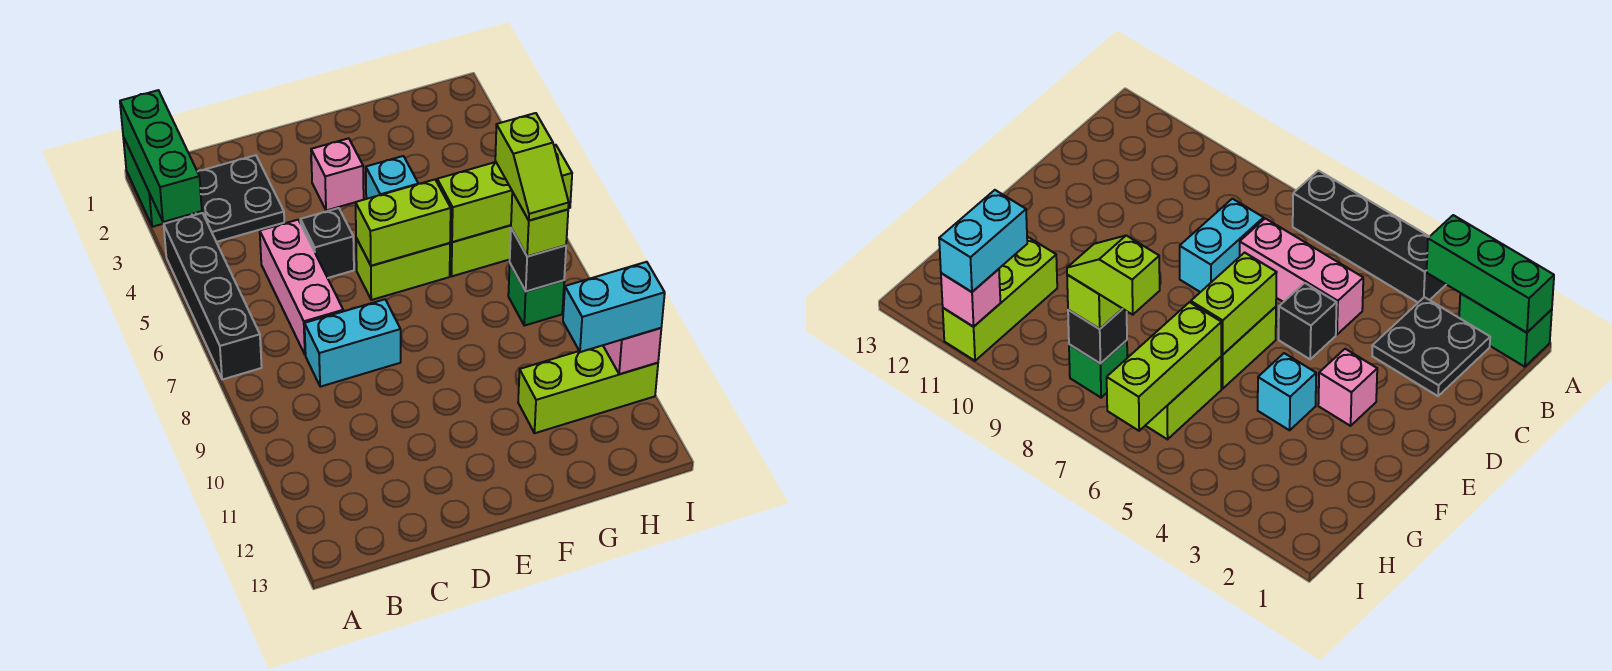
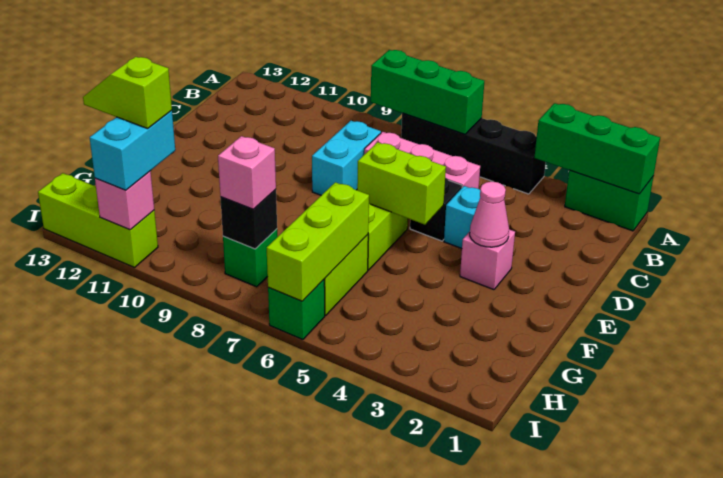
none -> green 1x3 brick [371,50,484,134]
black 2x2 plate [192,155,284,242] -> none
none -> pink 1x1 cone [470,182,509,247]
lime 1x2 brick [356,180,451,266] -> lime 1x2 brick turned to [357,142,446,225]
cyan 1x1 brick [366,156,418,199] -> cyan 1x1 brick moved to [444,186,480,249]
lime 1x3 brick [518,345,658,433] -> lime 1x3 brick turned to [38,173,158,267]
lime 1x2 slope [495,113,569,221] -> lime 1x2 slope moved to [83,57,172,129]
lime 1x1 brick [511,192,568,256] -> pink 1x1 brick [218,136,276,209]
none -> green 1x1 brick [268,280,325,340]

